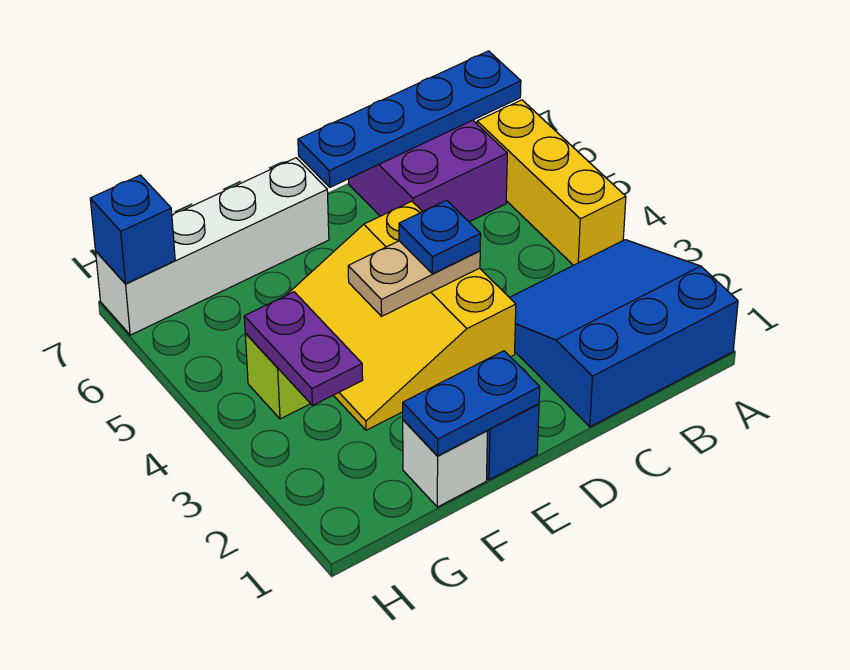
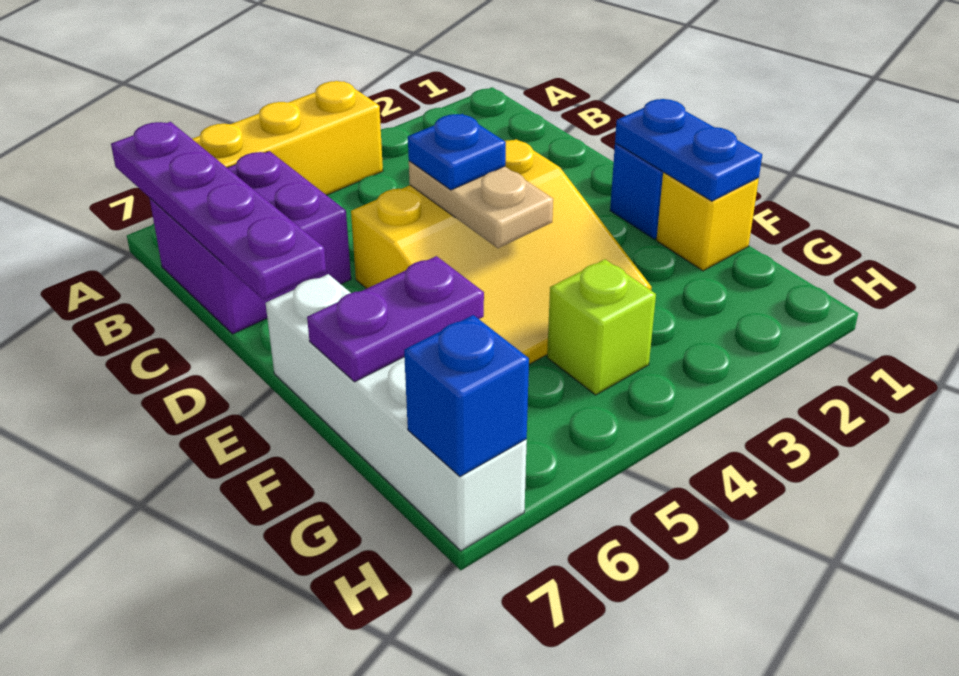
blue 3x3 slope [509,240,738,427] -> none
blue 1x4 plate [298,51,521,187] -> purple 1x4 plate [111,122,326,300]
white 1x1 brick [403,420,487,507] -> yellow 1x1 brick [656,173,759,271]
purple 1x2 plate [244,292,363,406] -> purple 1x2 plate moved to [307,256,484,382]

